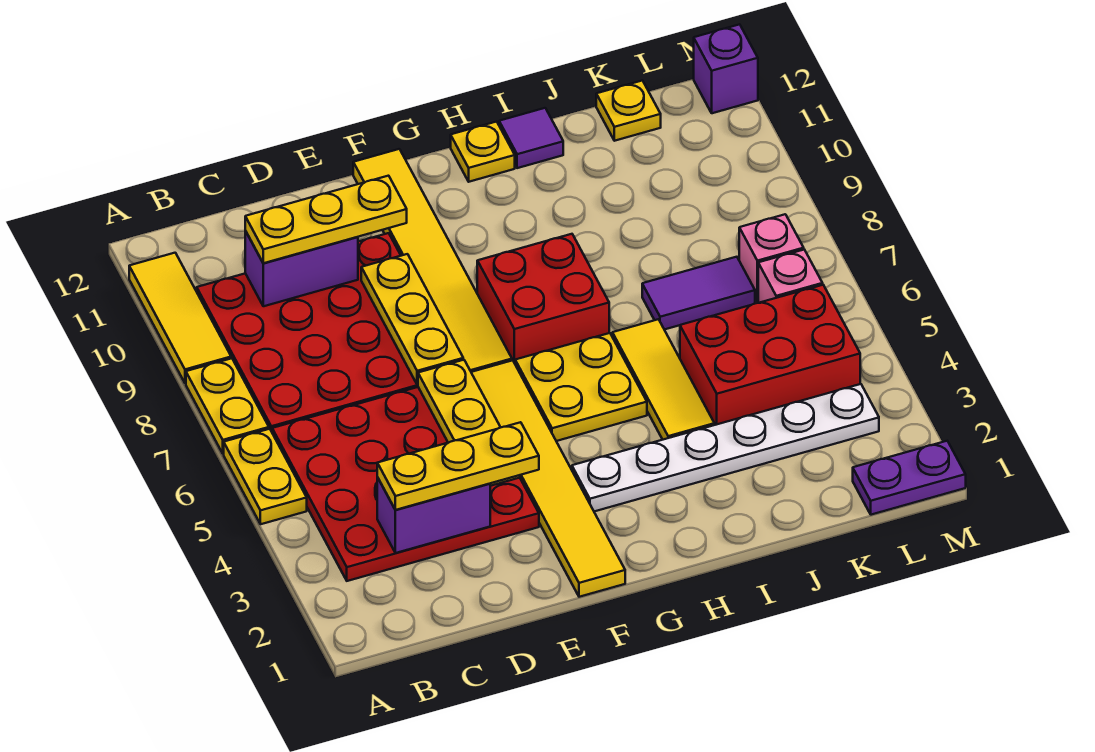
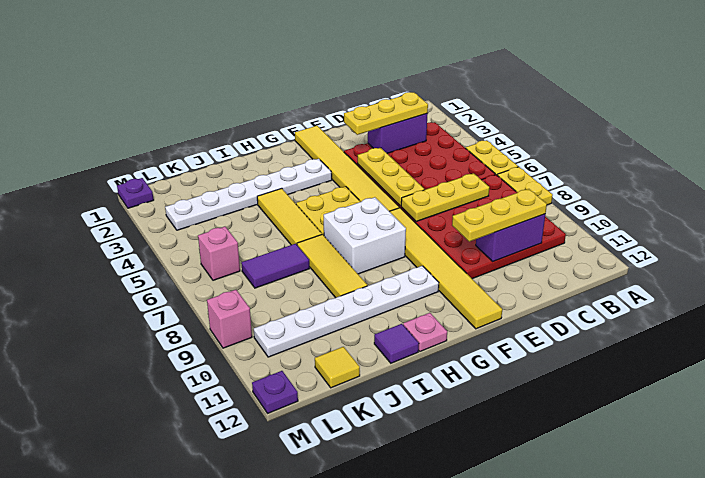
yellow 1x3 tile [129,253,231,383] -> yellow 1x3 tile moved to [297,234,367,298]
yellow 1x3 plate [361,254,463,385] -> yellow 1x3 plate turned to [401,173,489,221]
red 2x2 brick [477,234,609,363] -> white 2x2 brick [324,197,406,274]
none -> white 1x6 plate [254,266,439,357]
yellow 1x1 plate [451,122,515,182] -> pink 1x1 plate [403,313,447,351]
red 2x3 brick [680,285,860,425] -> none
yellow 1x1 plate [596,81,661,141] -> yellow 1x1 tile [315,347,360,388]
purple 1x2 plate [853,441,966,515] -> purple 1x1 plate [117,178,154,208]
pink 1x1 brick [739,214,804,303] -> pink 1x1 brick moved to [207,290,252,348]
purple 1x1 brick [694,24,758,113] -> purple 1x1 plate [252,371,298,413]

